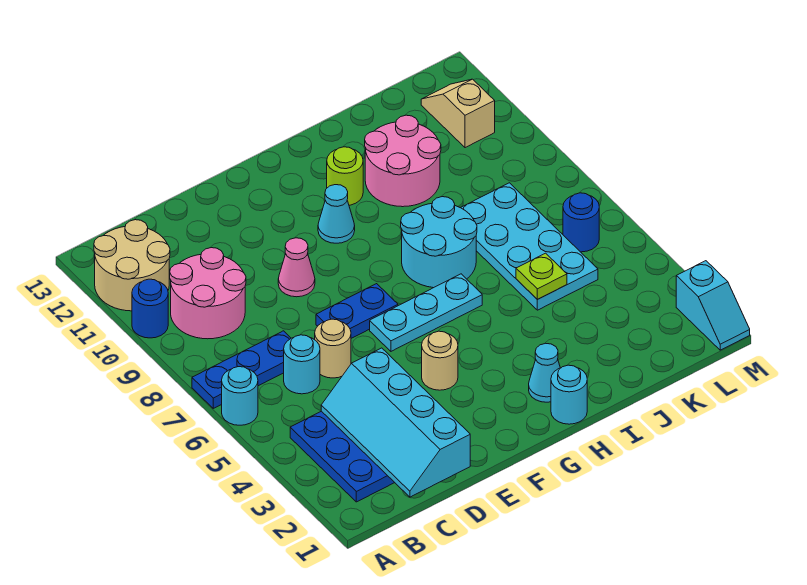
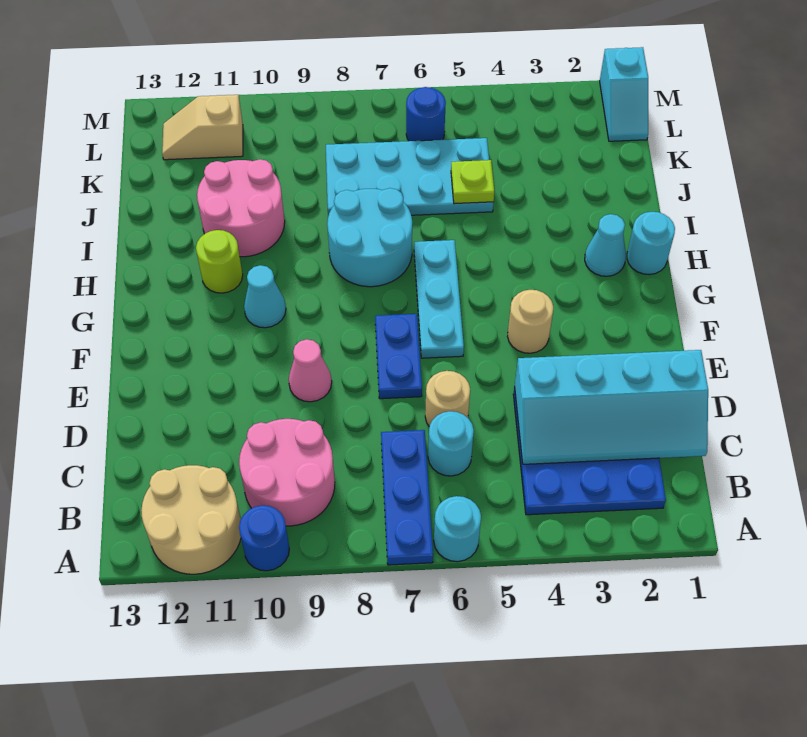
cyan 1x2 slope [676,261,750,350] -> cyan 1x2 slope turned to [600,47,648,141]

